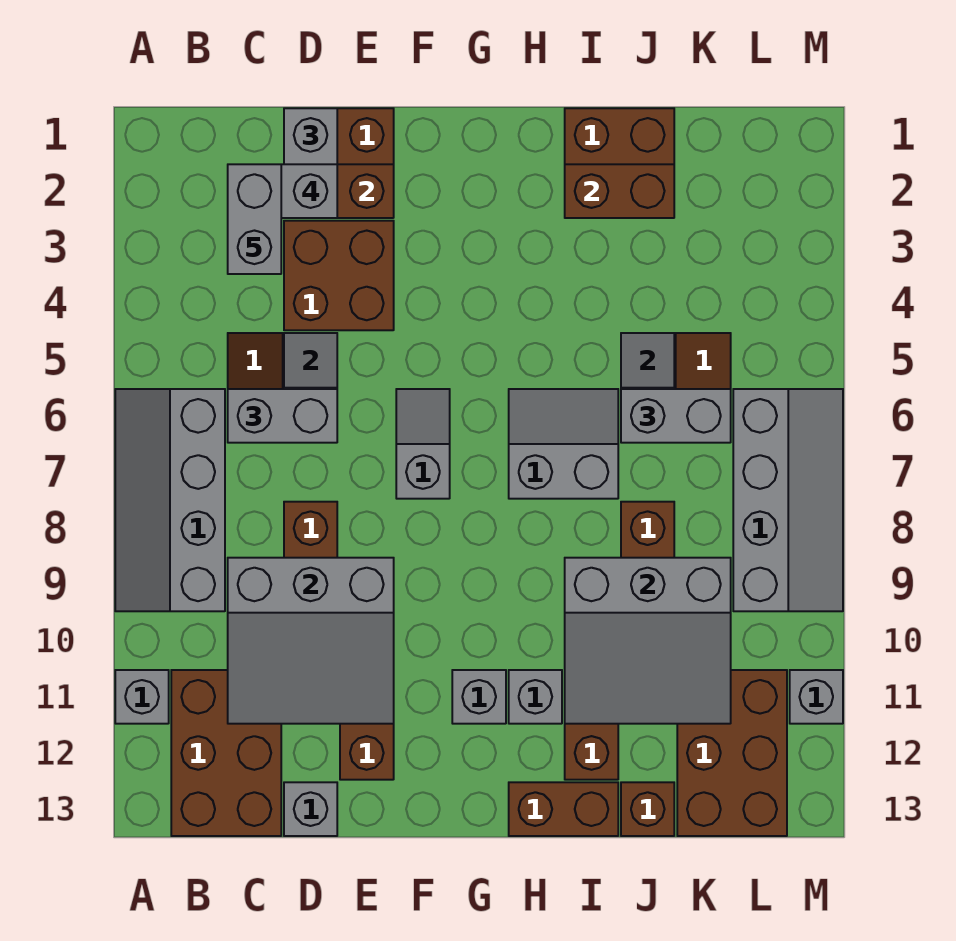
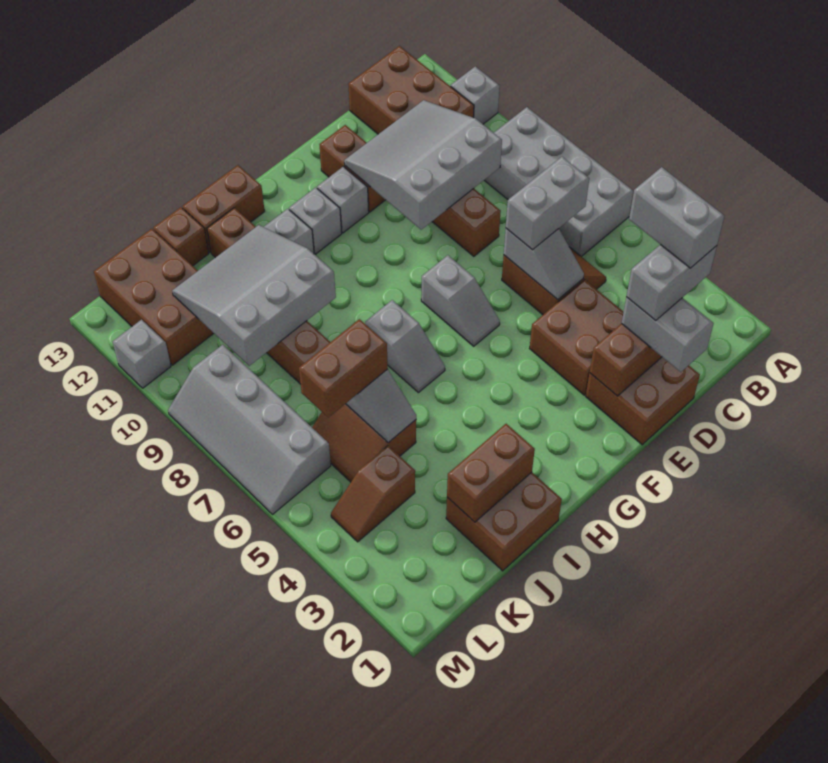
grey 2x4 slope [115,389,225,611] -> grey 2x4 brick [484,107,633,257]
grey 1x1 brick [284,782,337,836] -> grey 1x1 brick moved to [317,167,369,233]
grey 2x2 slope [509,389,618,499] -> grey 1x2 slope [365,300,445,393]
grey 1x2 brick [621,389,731,443] -> brown 1x2 brick [299,319,388,417]
none -> brown 1x2 slope [331,446,415,542]

